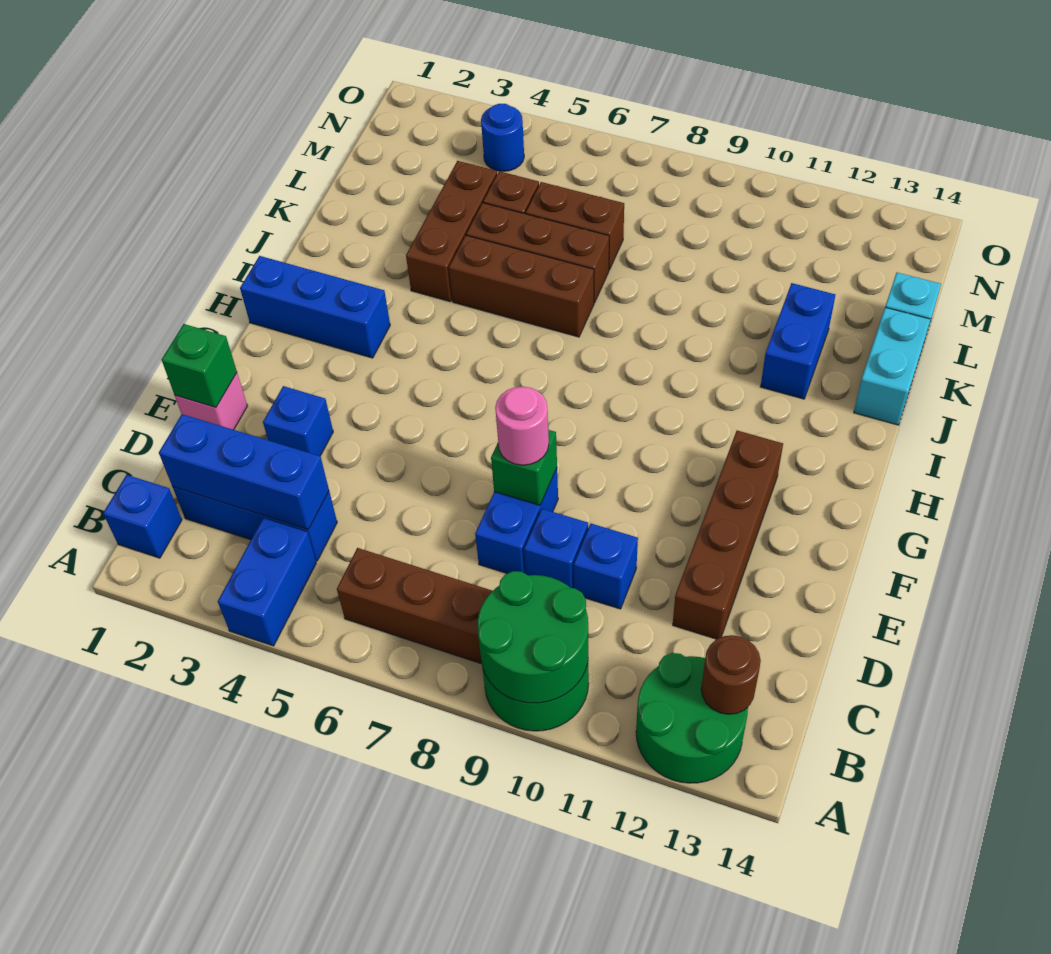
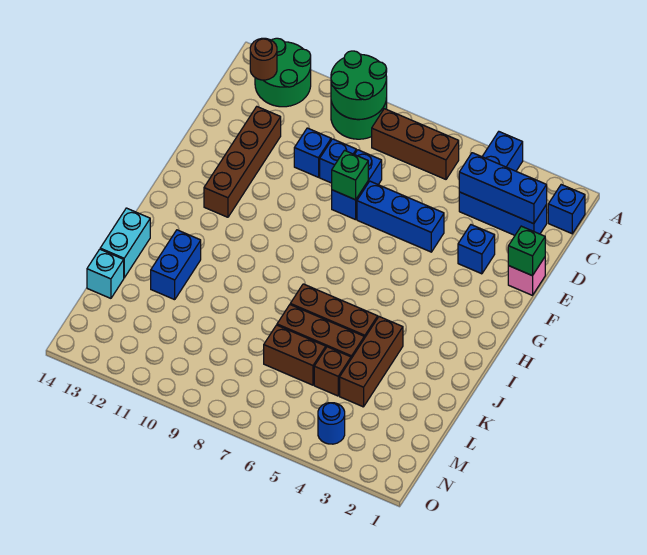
pink 1x1 round brick [495,387,549,465] -> none
blue 1x3 brick [240,256,390,358] -> blue 1x3 brick moved to [357,181,444,252]

